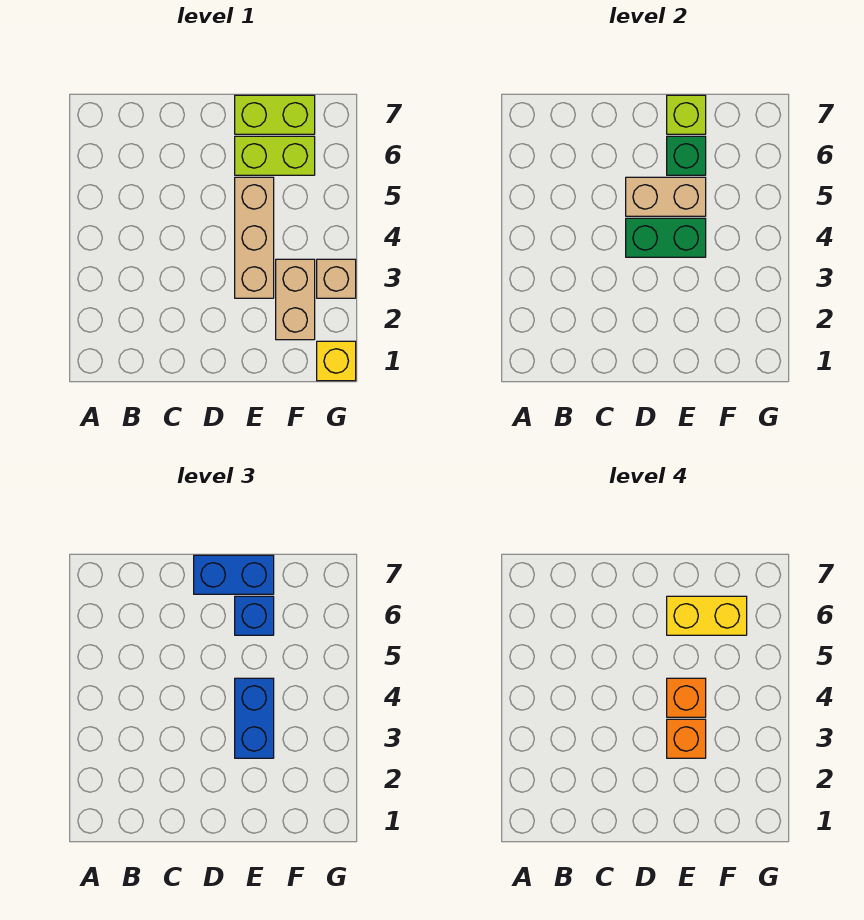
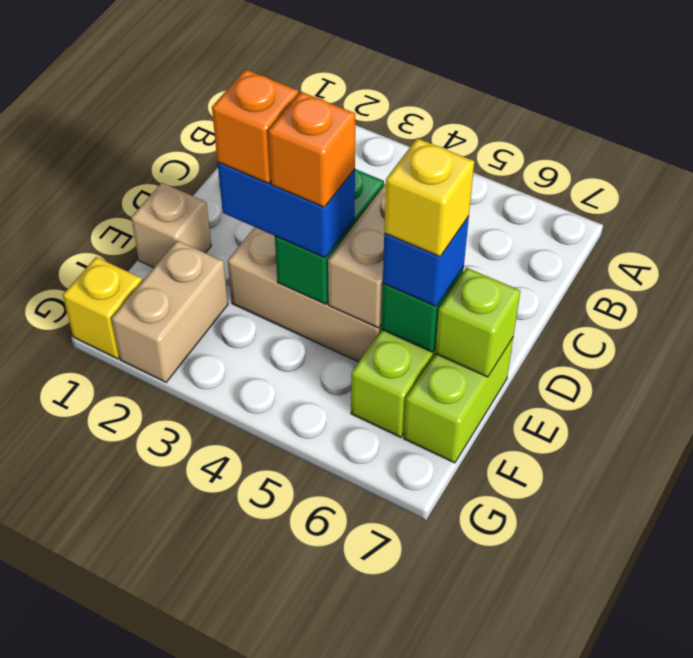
blue 1x2 brick [194,555,274,594] -> none
yellow 1x2 brick [667,596,747,635] -> yellow 1x1 brick [384,138,474,257]
tan 1x2 brick [276,259,315,340] -> tan 1x2 brick turned to [112,241,228,382]
tan 1x1 brick [317,259,356,298] -> tan 1x1 brick moved to [131,183,211,268]

